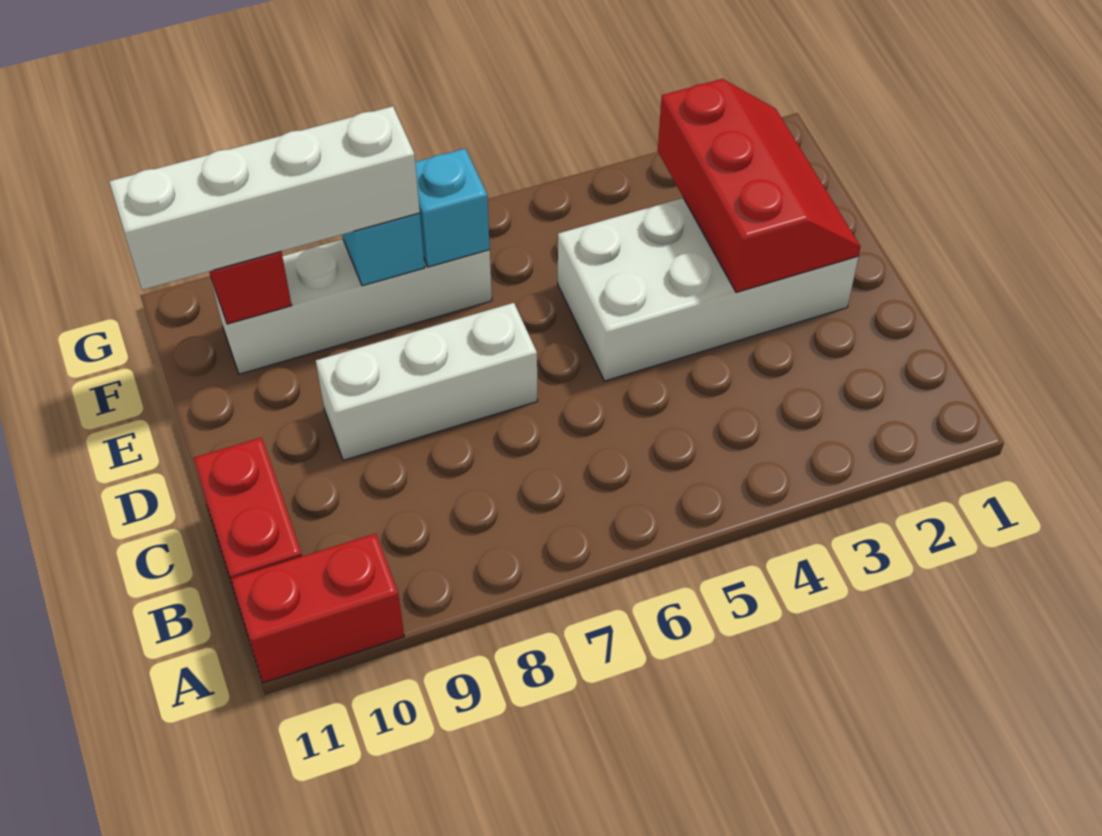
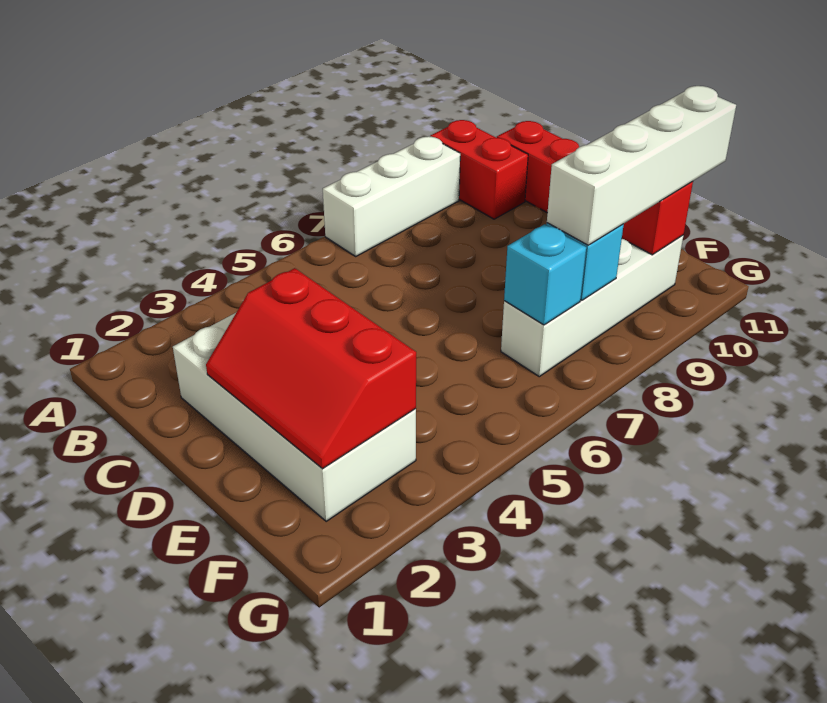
red 1x2 brick [231,533,404,683] -> red 1x2 brick turned to [430,120,528,219]
white 2x4 brick [558,198,858,381] -> white 2x4 brick turned to [173,313,416,521]
white 1x3 brick [316,303,538,460] -> white 1x3 brick moved to [323,136,460,256]

